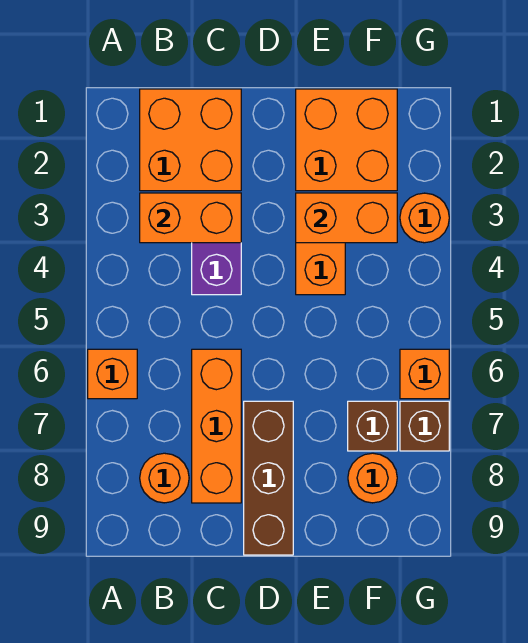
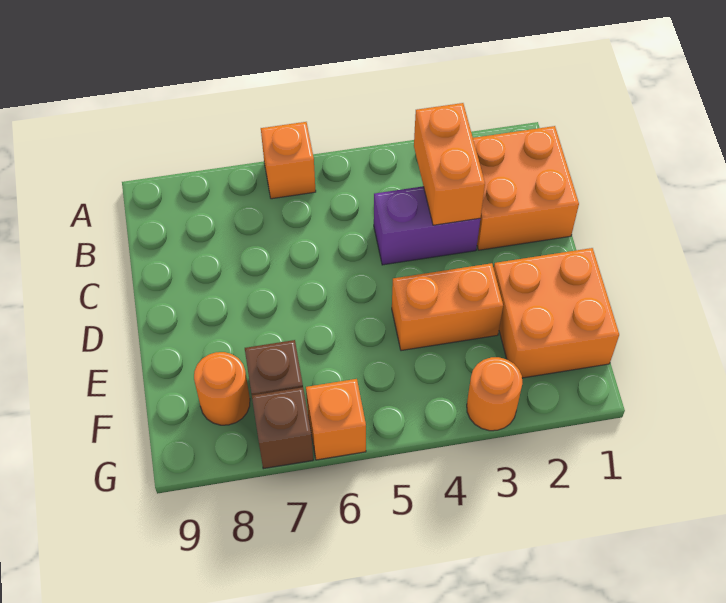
orange 1x1 round brick [140,453,189,503] -> none
orange 1x3 brick [192,349,241,503] -> none
brown 1x3 brick [244,401,293,555] -> none
orange 1x2 brick [296,193,397,243] -> none

